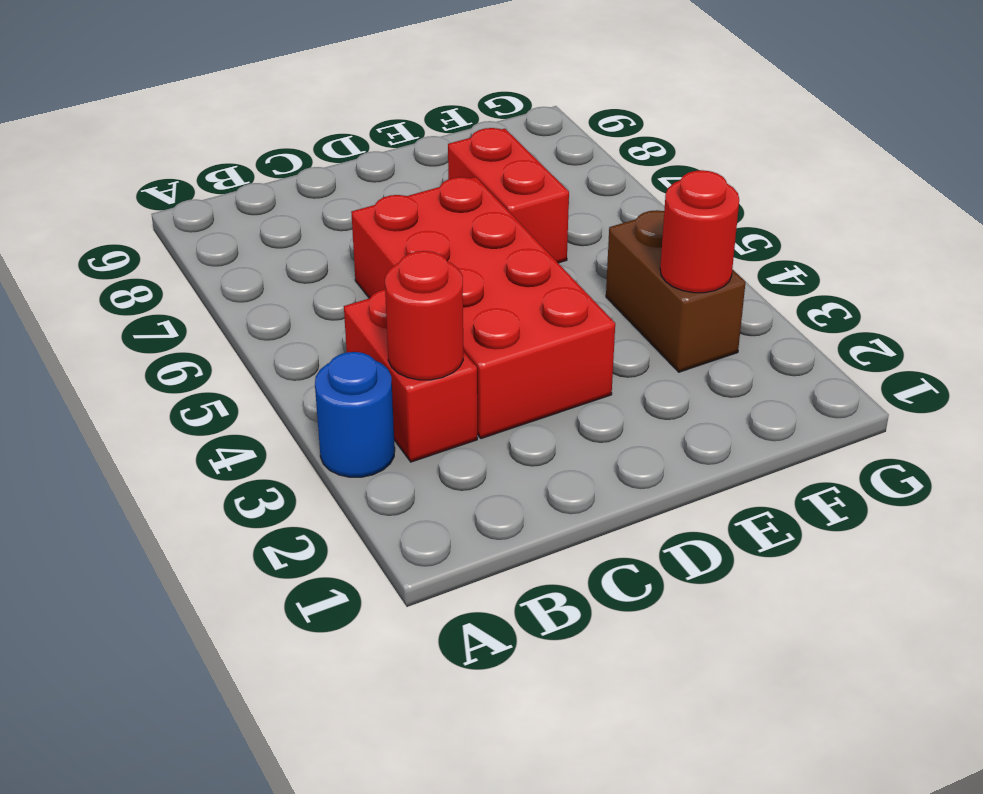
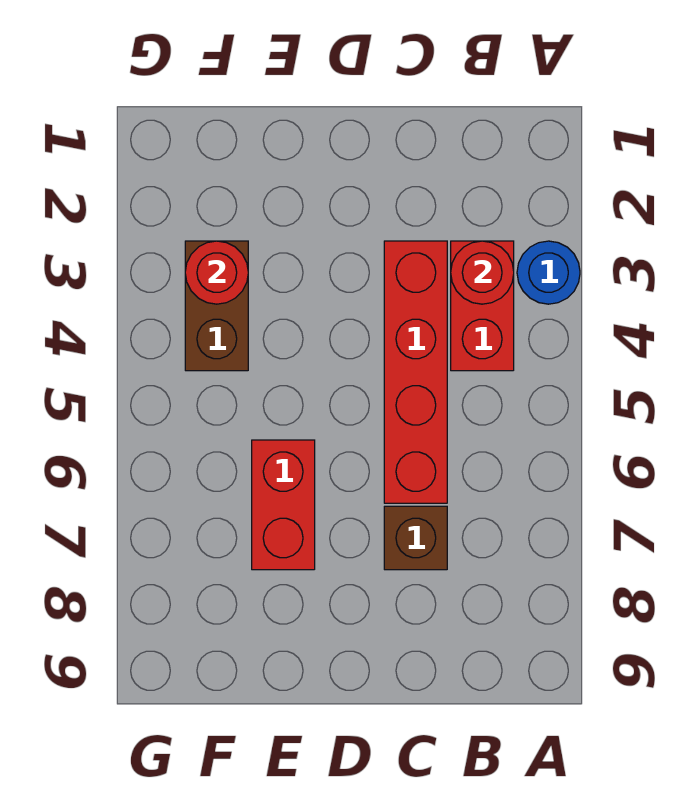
red 2x4 brick [351,177,615,439] -> red 1x4 brick [384,241,447,503]
none -> brown 1x1 brick [384,506,447,570]

